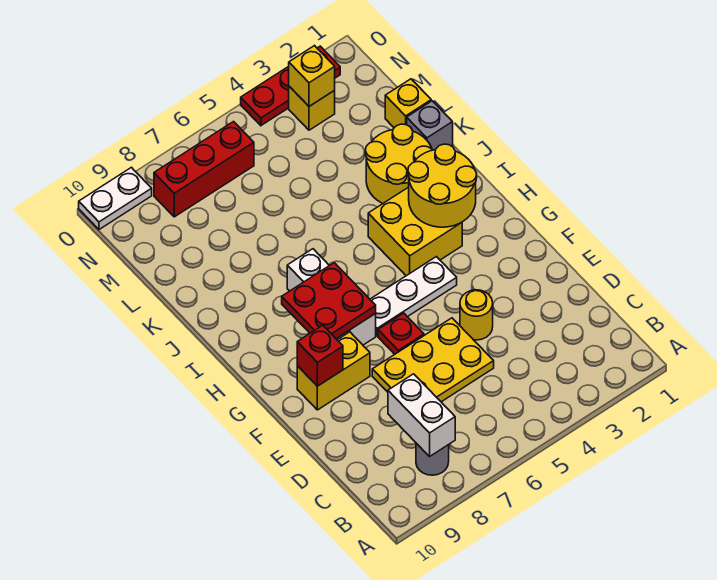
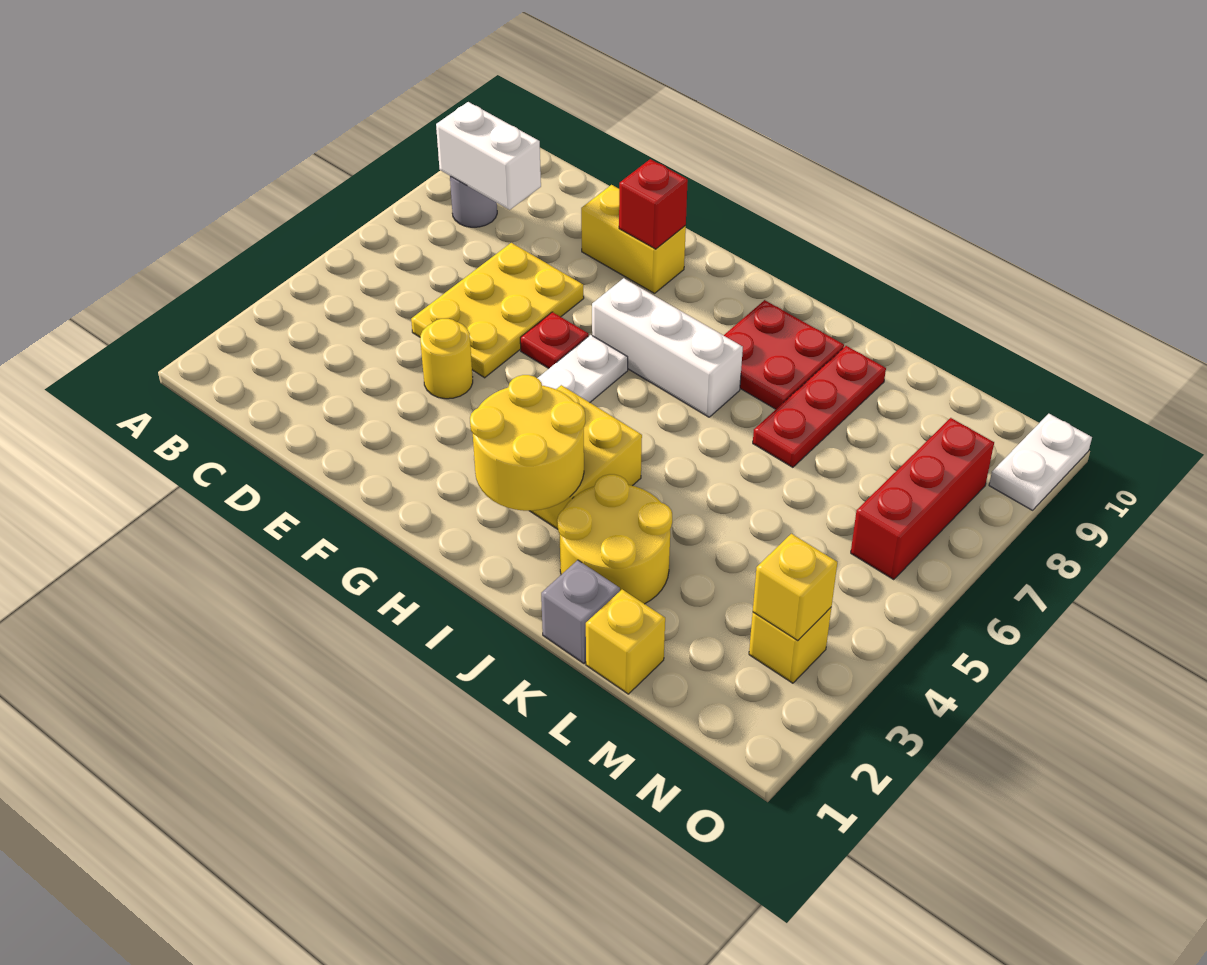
yellow 1x2 brick [297,332,370,410] -> yellow 1x2 brick turned to [581,185,686,293]
red 2x2 plate [282,263,376,338] -> red 2x2 plate moved to [724,300,844,409]
red 1x3 plate [241,46,340,126] -> red 1x3 plate moved to [753,346,886,467]

